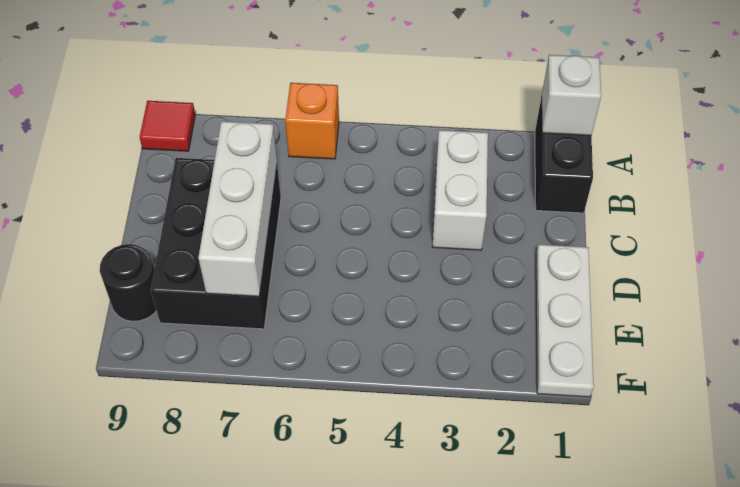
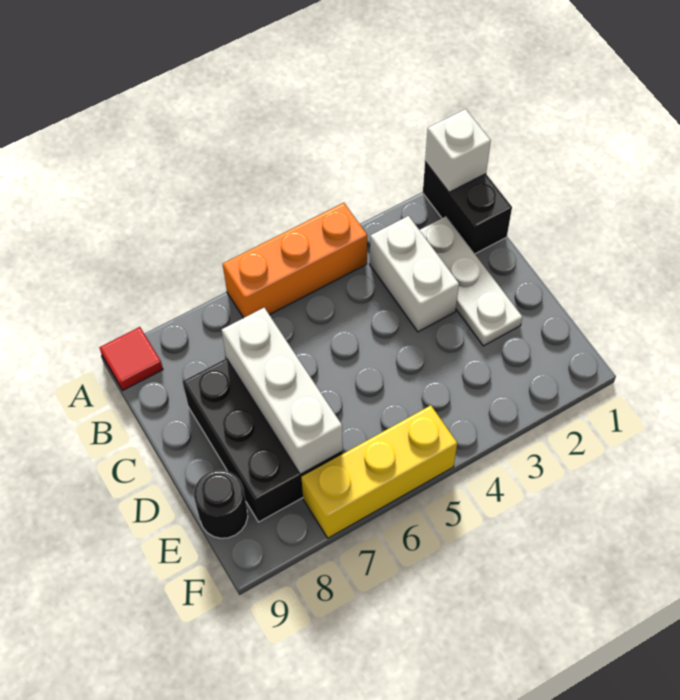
orange 1x1 brick [285,83,339,159] -> orange 1x3 brick [223,203,367,318]
white 1x3 plate [536,245,594,397] -> white 1x3 plate moved to [420,216,522,346]
none -> yellow 1x3 brick [301,405,457,538]

